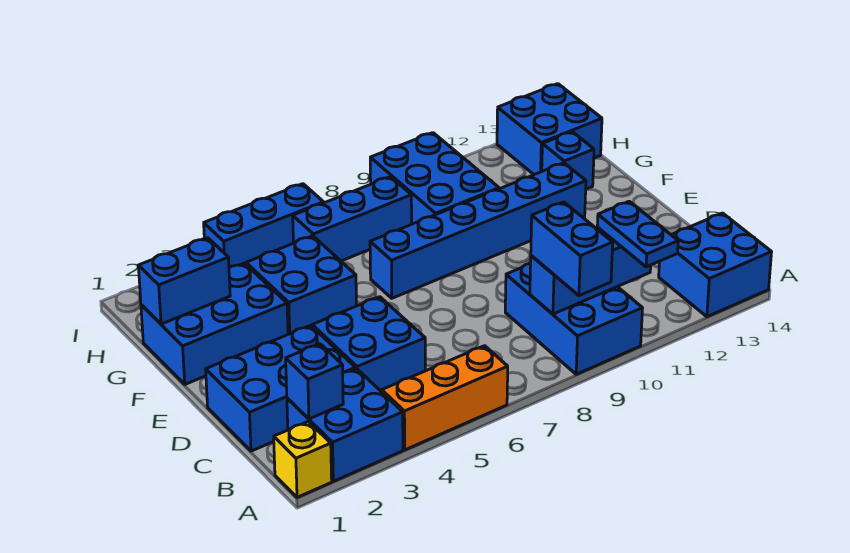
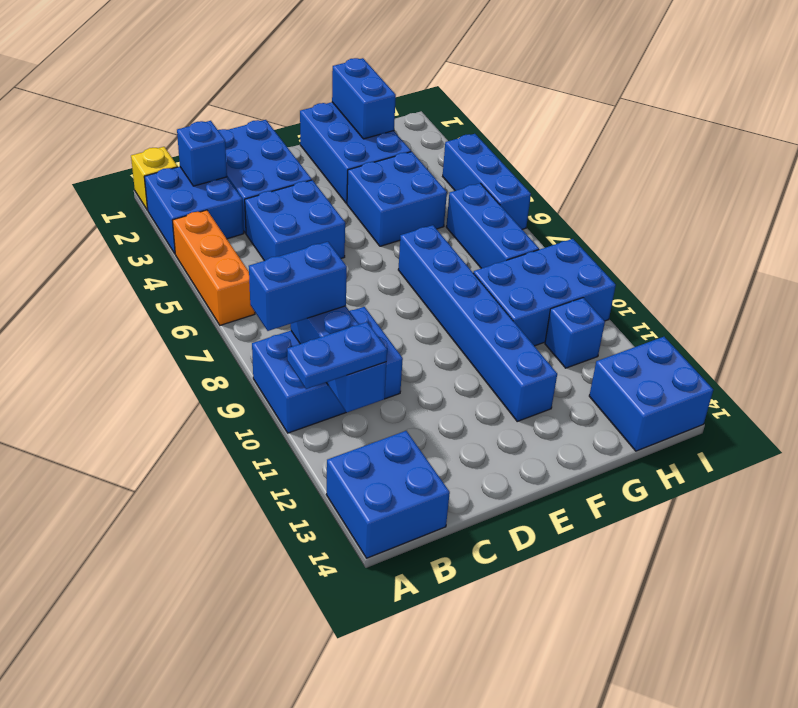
blue 1x1 brick [542,132,594,189] -> blue 1x1 brick moved to [545,298,605,368]

